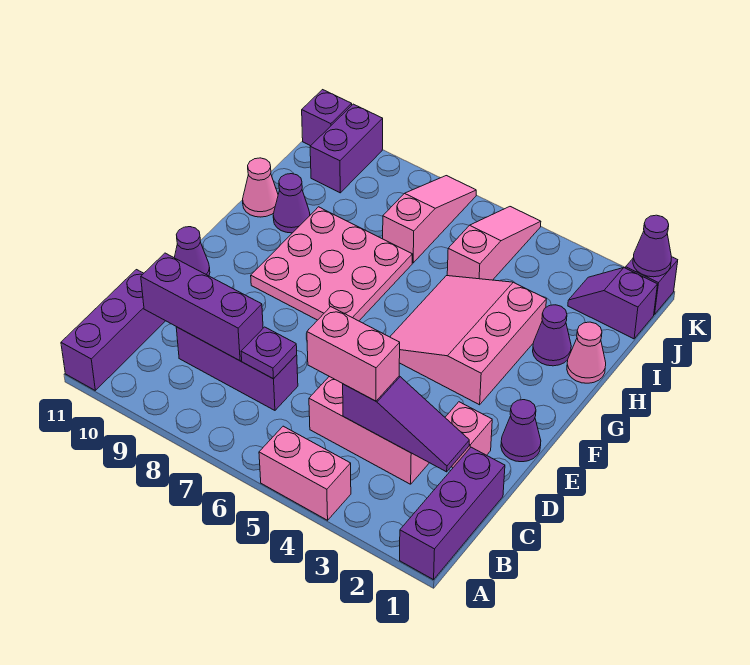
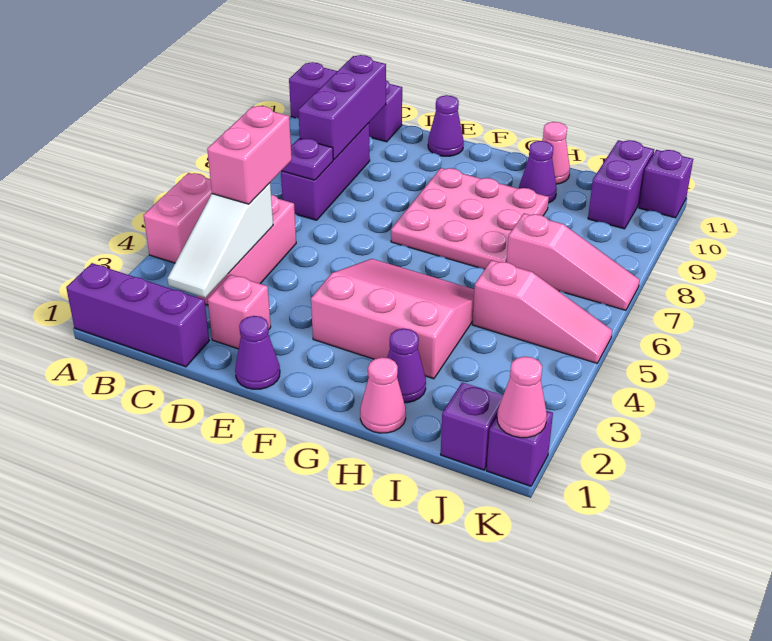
purple 1x3 slope [343,376,469,472] -> white 1x3 slope [167,183,273,298]
purple 1x2 brick [310,104,383,193] -> purple 1x2 brick turned to [588,140,654,229]
purple 1x1 cone [633,215,672,277] -> pink 1x1 cone [497,356,547,438]

